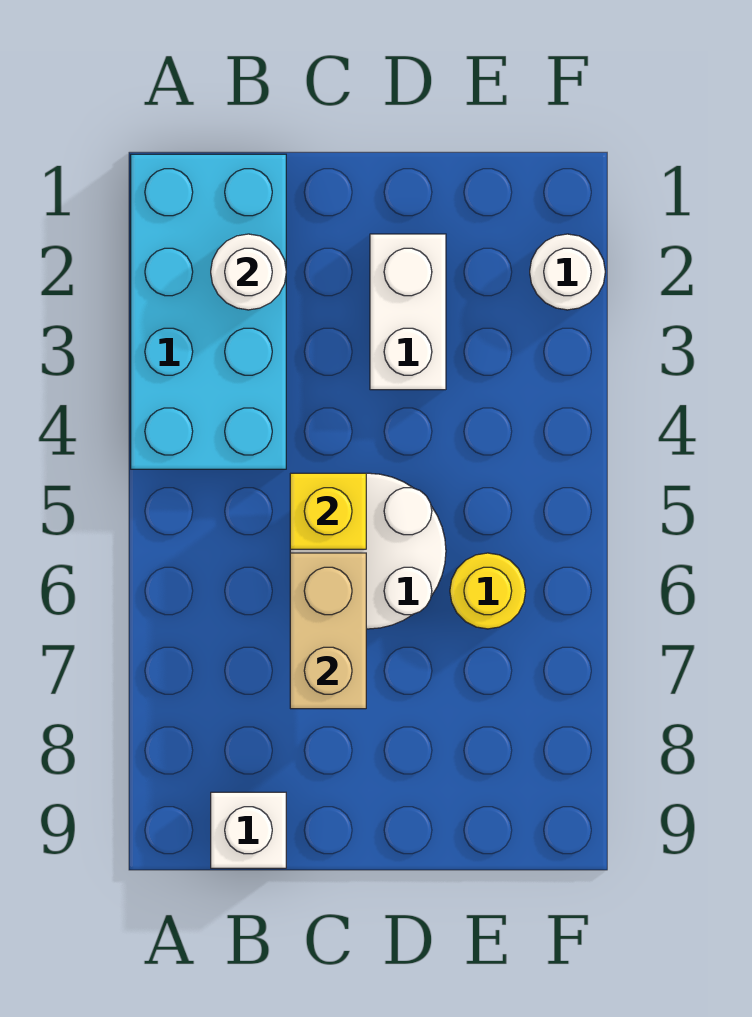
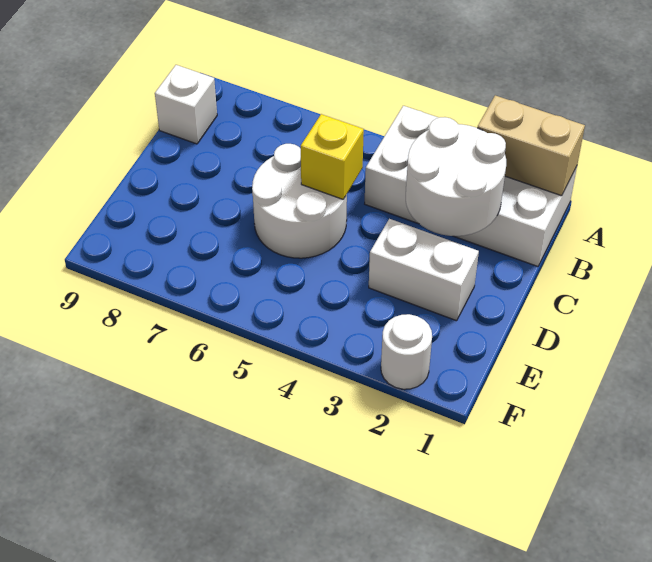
cyan 2x4 brick [131,154,286,469] -> white 2x4 brick [365,106,577,266]
white 1x1 round brick [211,234,286,310] -> white 2x2 round brick [406,117,506,236]
tan 1x2 brick [290,553,366,709] -> tan 1x2 brick moved to [477,95,585,196]
yellow 1x1 round brick [450,553,526,629] -> none

